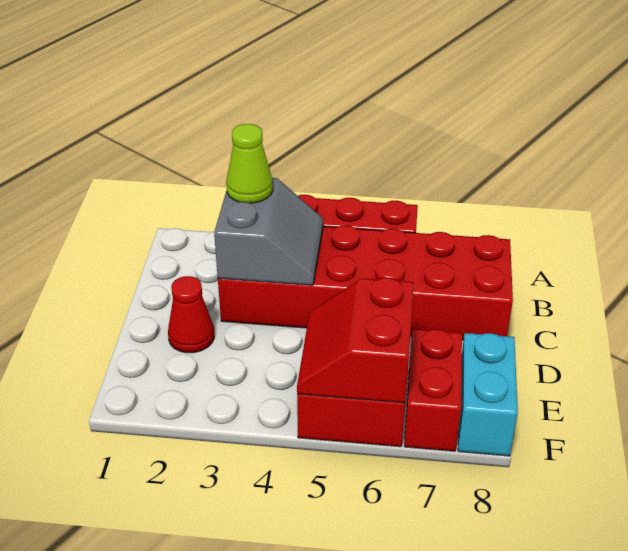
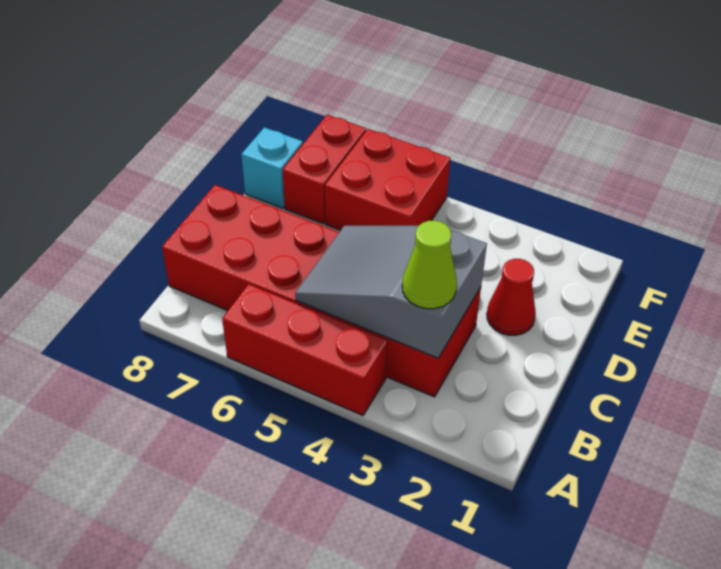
grey 2x2 slope [214,178,323,285] -> grey 2x3 slope [295,226,487,358]
red 2x2 slope [297,278,414,403] -> none
cyan 1x2 brick [458,333,518,456] -> cyan 1x1 brick [241,127,303,208]

